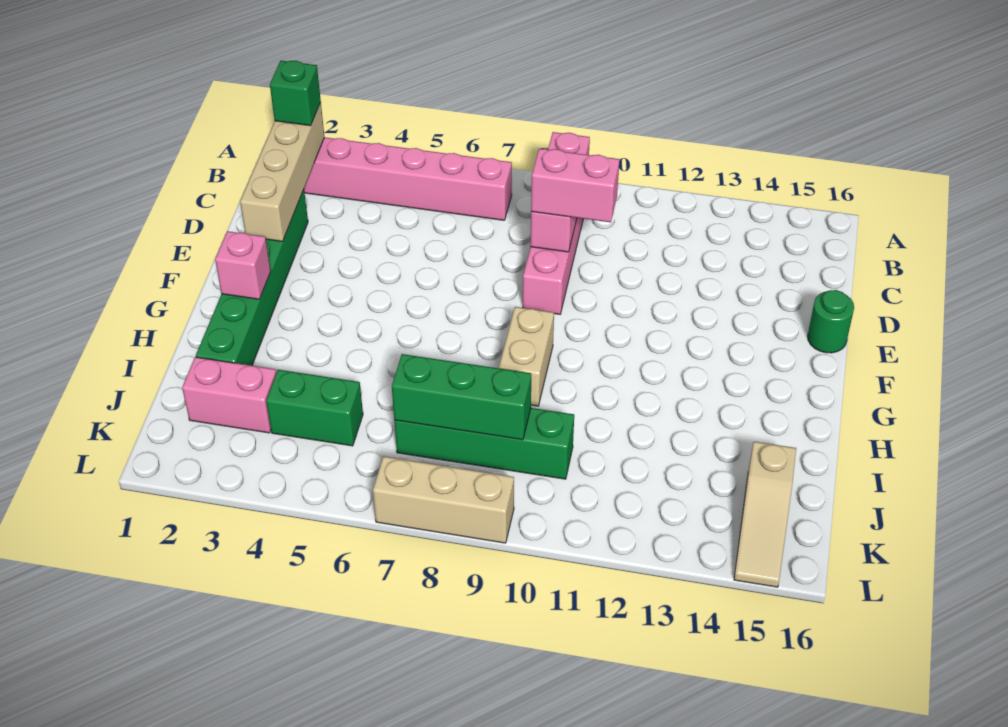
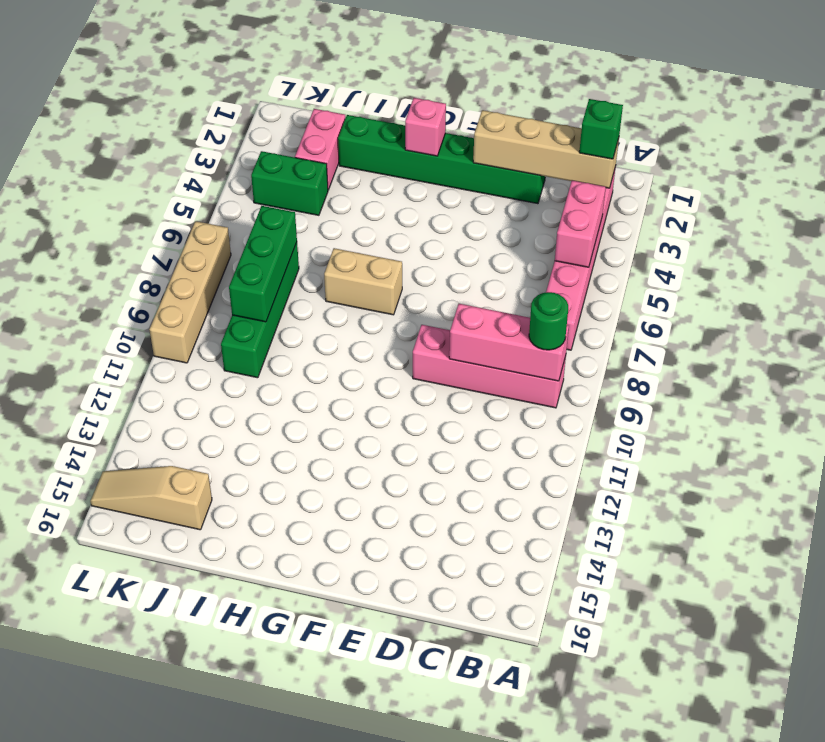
pink 1x2 brick [531,149,620,222] -> pink 1x2 brick moved to [555,180,606,267]
green 1x1 round brick [808,290,854,353] -> green 1x1 round brick moved to [529,292,568,350]
tan 1x2 brick [499,307,554,406] -> tan 1x2 brick moved to [324,248,402,315]
green 1x2 brick [266,370,363,446] -> green 1x2 brick turned to [251,151,328,215]
tan 1x3 brick [373,456,514,543] -> tan 1x4 brick [149,221,231,363]

